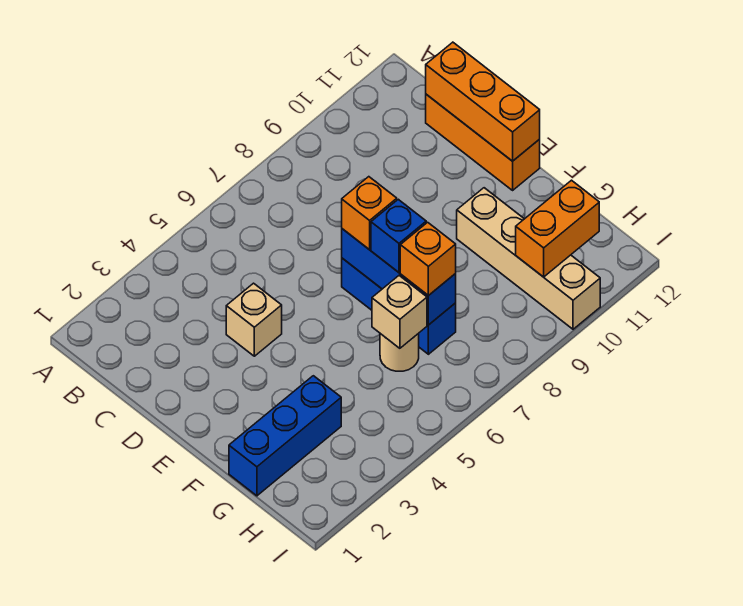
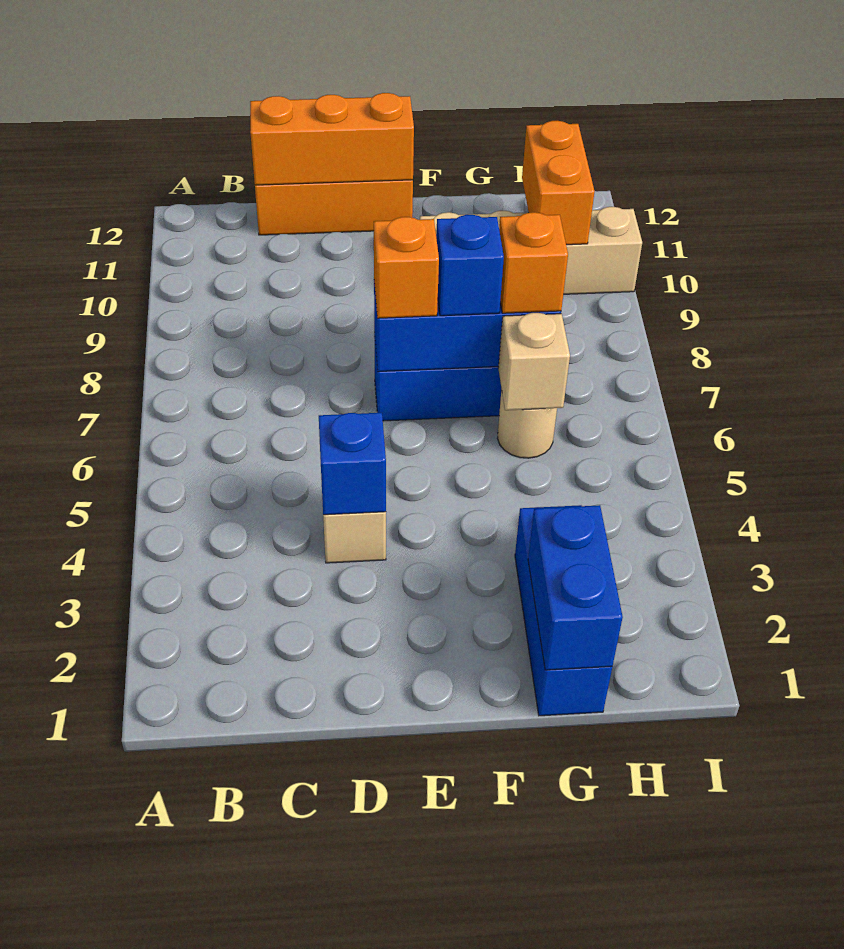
none -> blue 1x1 brick [319,413,386,515]
none -> blue 1x2 brick [528,505,623,670]

